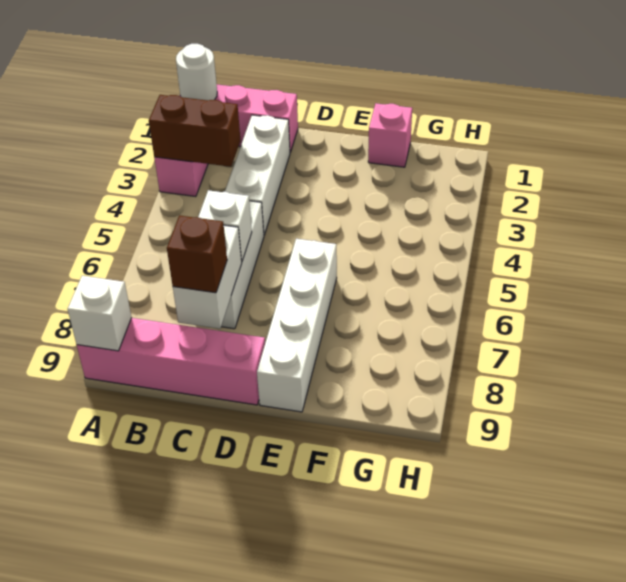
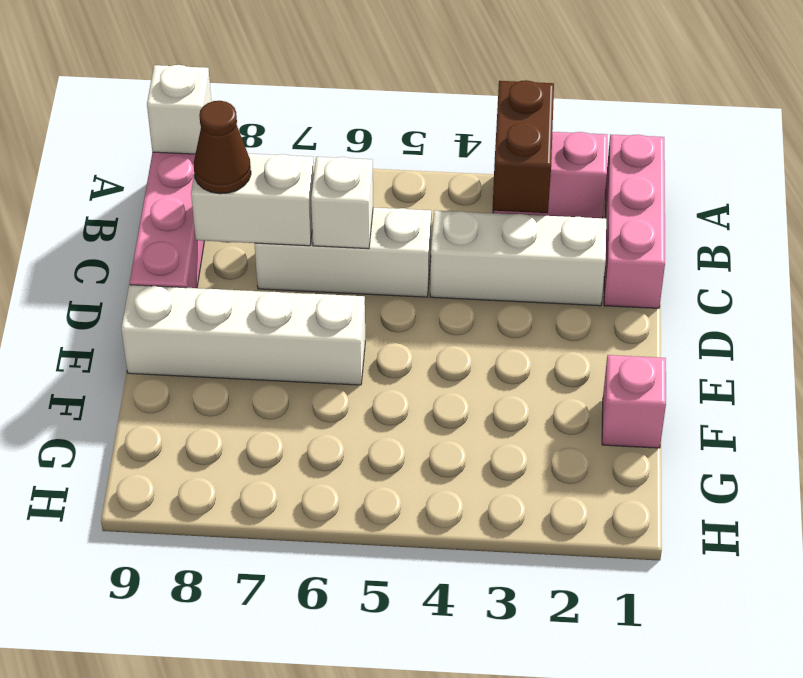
white 1x1 round brick [176,44,217,100] -> none
brown 1x1 brick [167,215,227,293] -> brown 1x1 cone [194,101,251,194]

